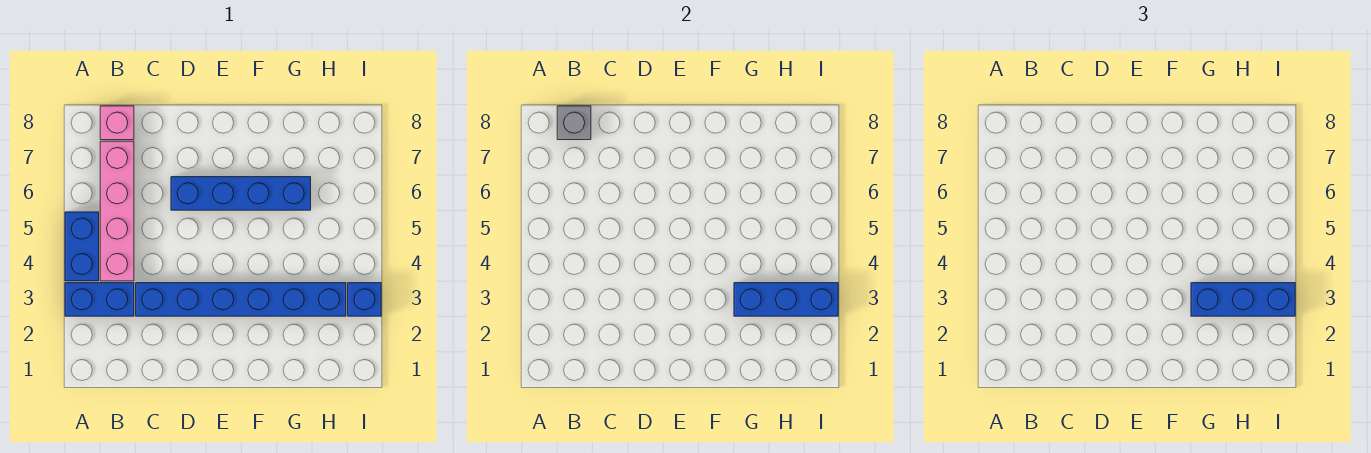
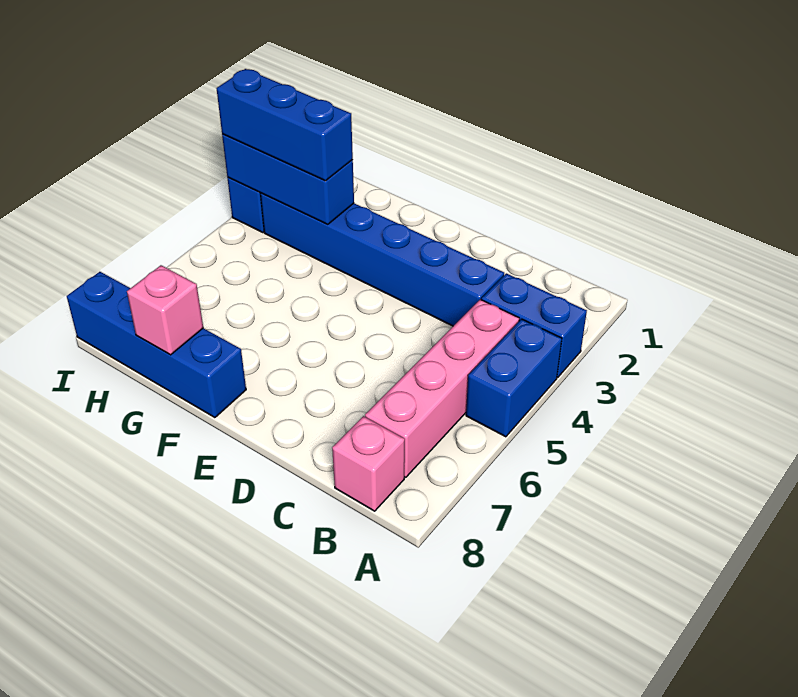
grey 1x1 brick [557,106,591,140] -> none
blue 1x4 brick [171,177,311,210] -> blue 1x4 brick moved to [67,272,246,418]
none -> pink 1x1 brick [127,265,203,355]

